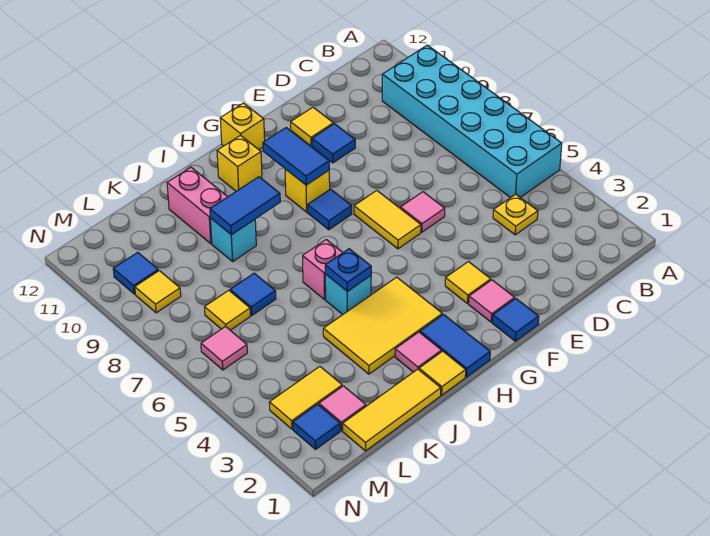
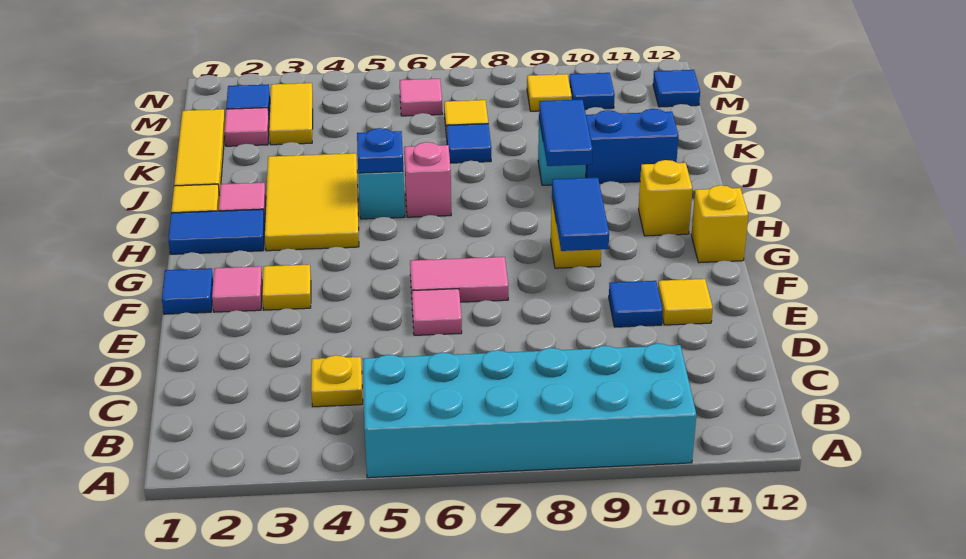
yellow 1x2 tile [354,191,421,249] -> pink 1x2 tile [410,257,508,302]
blue 1x1 tile [308,189,352,230] -> blue 1x1 tile moved to [653,70,700,107]
blue 1x2 tile [263,128,329,185] -> blue 1x2 tile turned to [552,178,609,251]
pink 1x2 brick [167,167,227,244] -> blue 1x2 brick [585,109,679,183]

